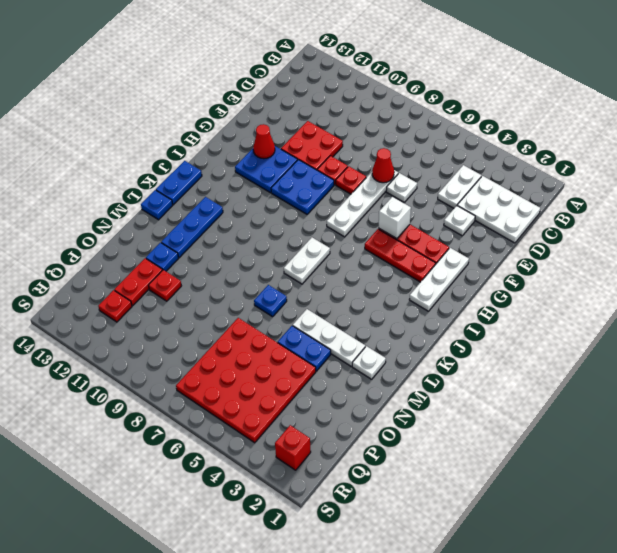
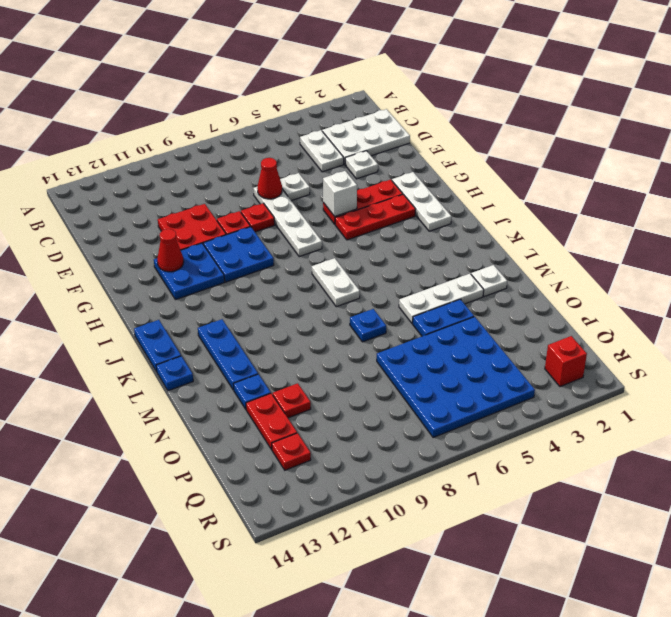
red 4x4 plate [176,318,316,443] -> blue 4x4 plate [377,317,535,437]

